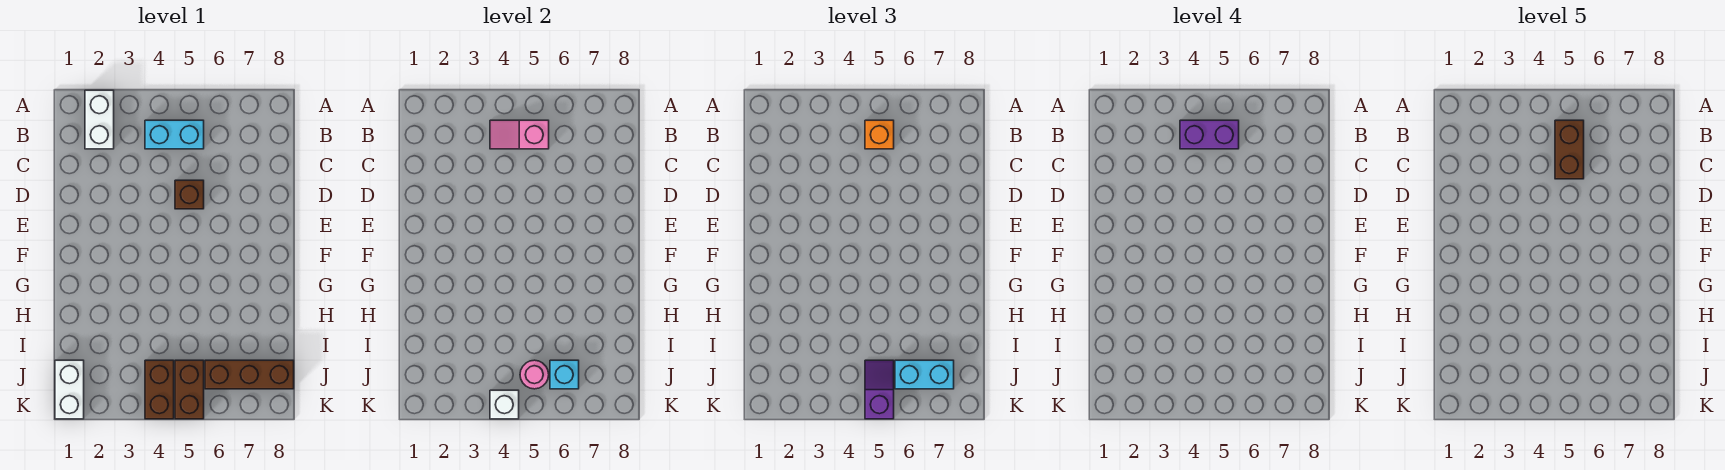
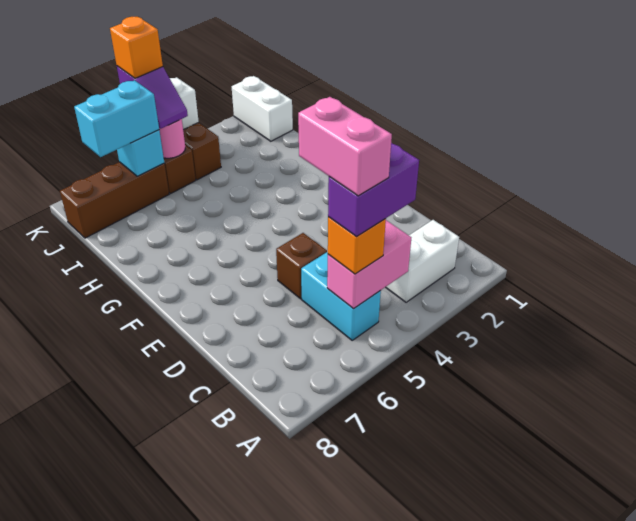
white 1x2 brick [85,90,114,149] -> white 1x2 brick turned to [386,220,459,302]
cyan 1x2 brick [145,120,204,149] -> cyan 1x2 brick turned to [301,252,381,340]
pink 1x2 slope [490,120,549,149] -> pink 1x2 brick [327,220,411,308]
brown 1x2 brick [1555,120,1584,179] -> pink 1x2 brick [298,97,392,196]
none -> orange 1x1 brick [110,17,163,78]

